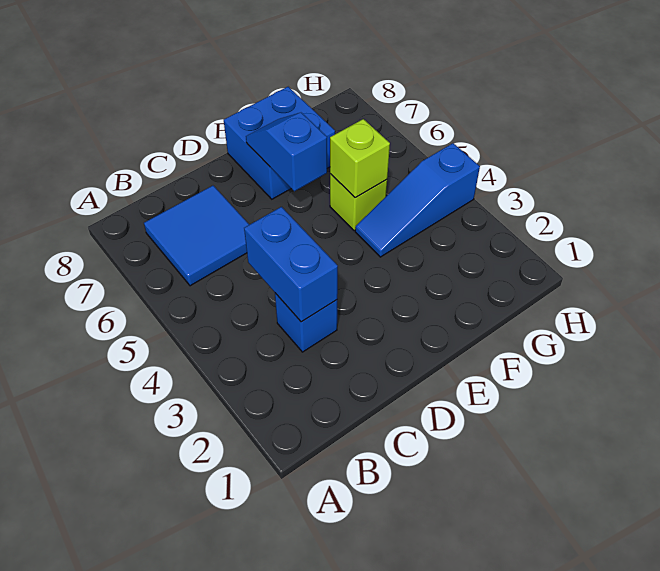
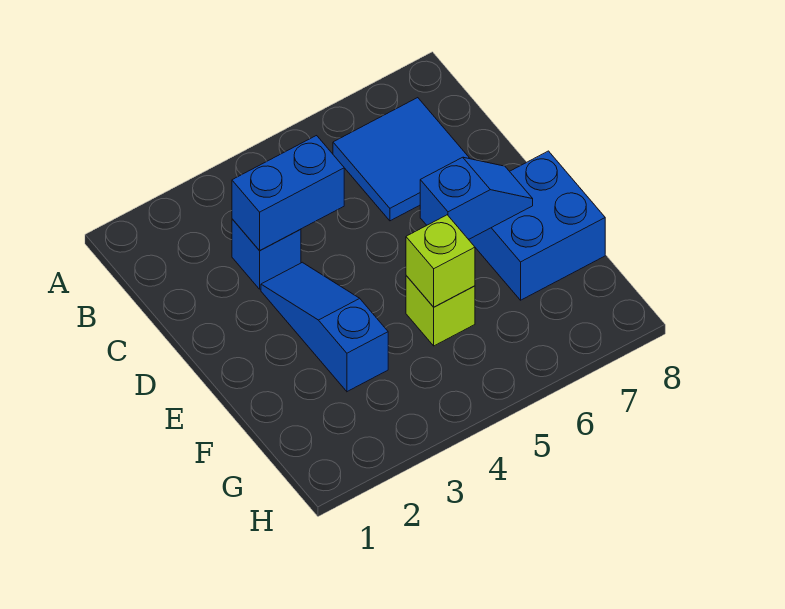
blue 1x3 slope [355,143,480,257] -> blue 1x3 slope moved to [261,262,388,392]

